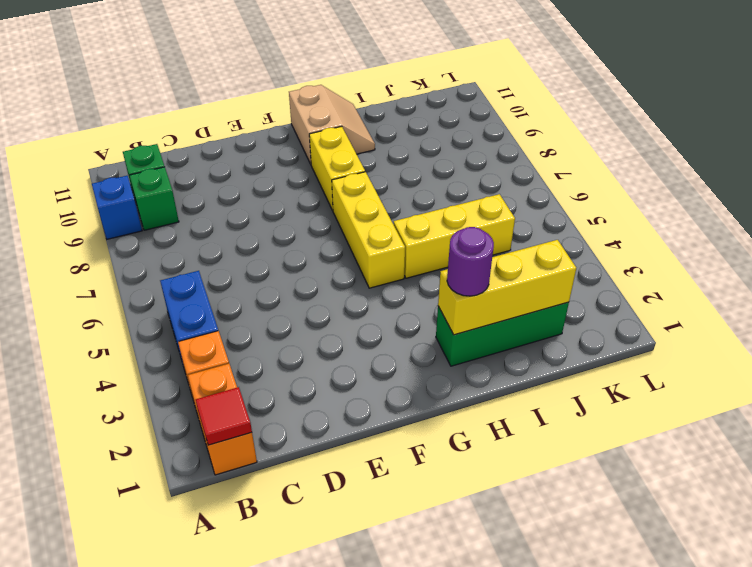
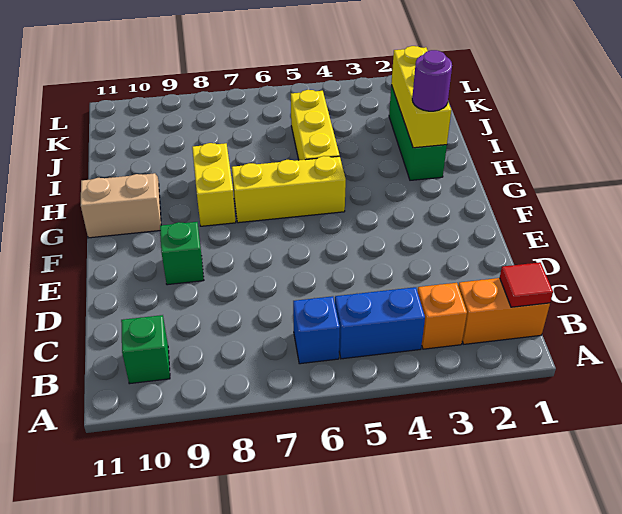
blue 1x1 brick [92,176,142,239] -> blue 1x1 brick moved to [293,296,340,364]
green 1x1 brick [129,167,179,230] -> green 1x1 brick moved to [160,222,204,285]
yellow 1x2 brick [309,126,365,210] -> yellow 1x2 brick turned to [192,143,236,226]

